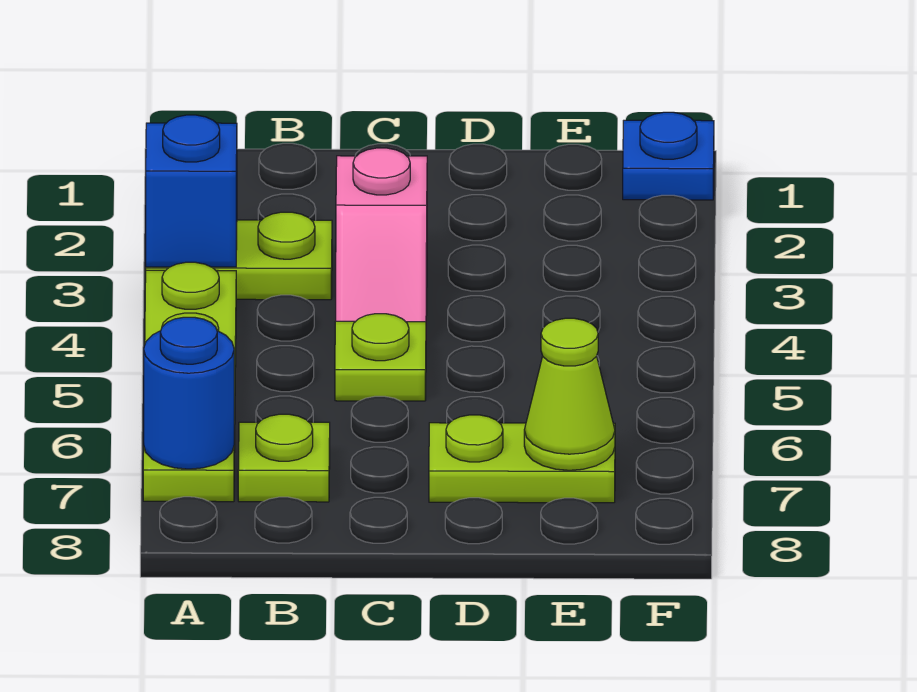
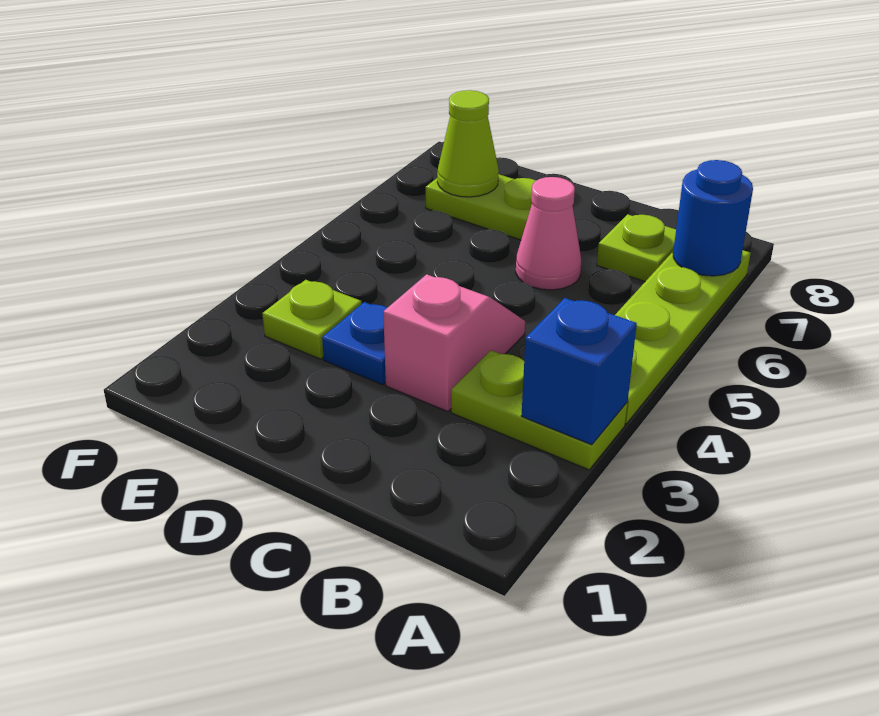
lime 1x1 plate [335,314,426,401] -> lime 1x1 plate moved to [262,280,362,359]
none -> pink 1x1 cone [516,177,581,290]
blue 1x1 plate [623,112,714,200] -> blue 1x1 plate moved to [322,302,387,385]

